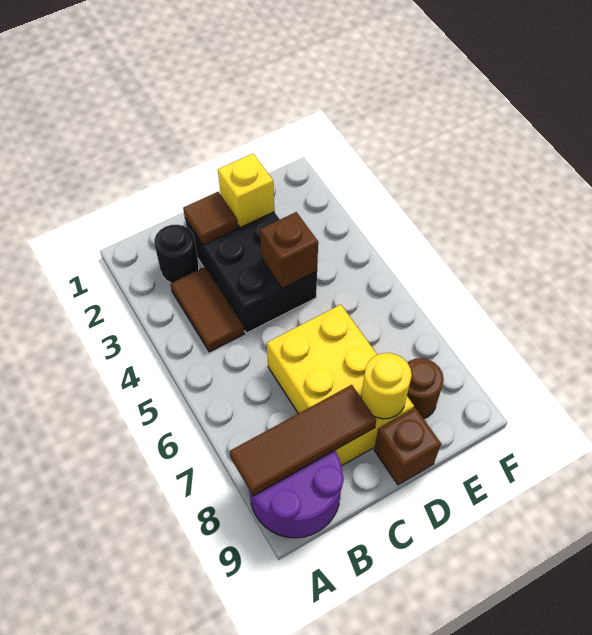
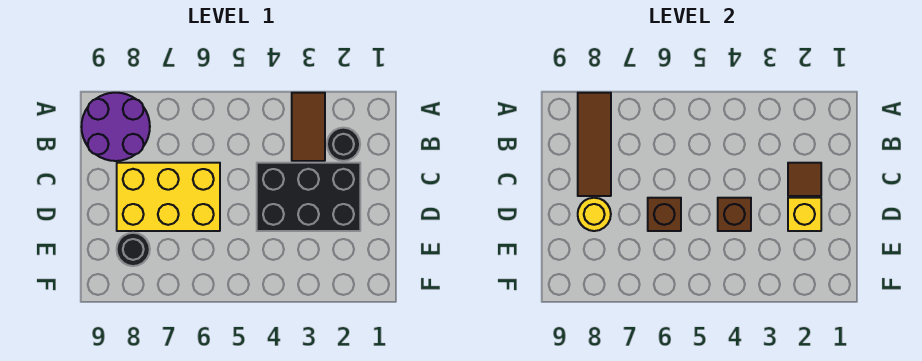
brown 1x2 tile [170,267,245,352] -> brown 1x2 tile turned to [292,93,325,161]
brown 1x1 brick [374,408,441,485] -> brown 1x1 brick moved to [648,198,681,231]
brown 1x1 round brick [407,358,444,419] -> black 1x1 round brick [117,233,150,266]

